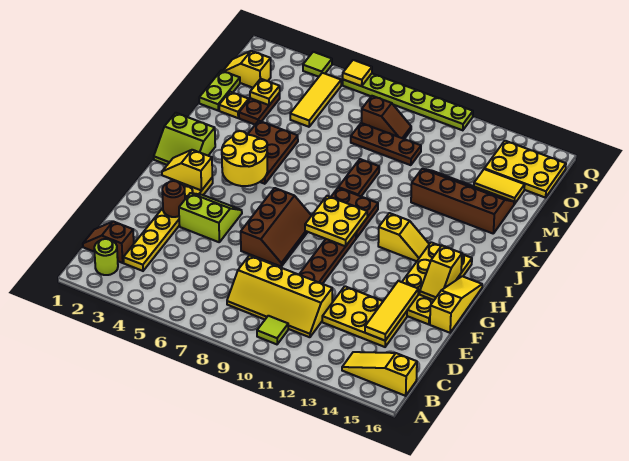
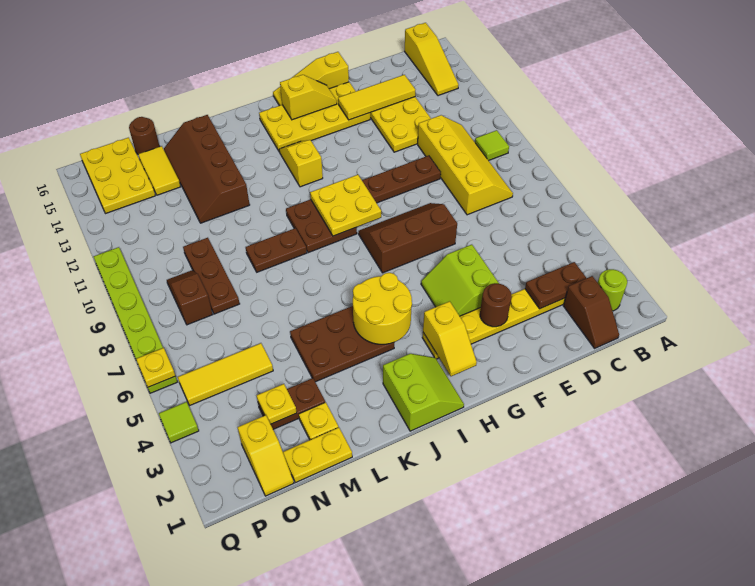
none -> brown 1x2 plate [525,262,586,309]
lime 1x2 plate [199,71,240,110] -> yellow 1x2 plate [283,428,352,483]
none -> brown 1x1 round brick [129,117,160,154]
yellow 1x1 tile [343,60,372,86] -> yellow 1x1 plate [136,348,175,387]

